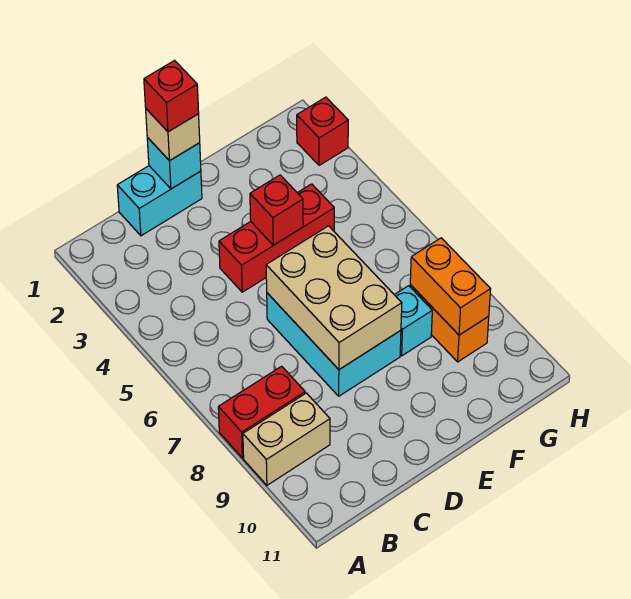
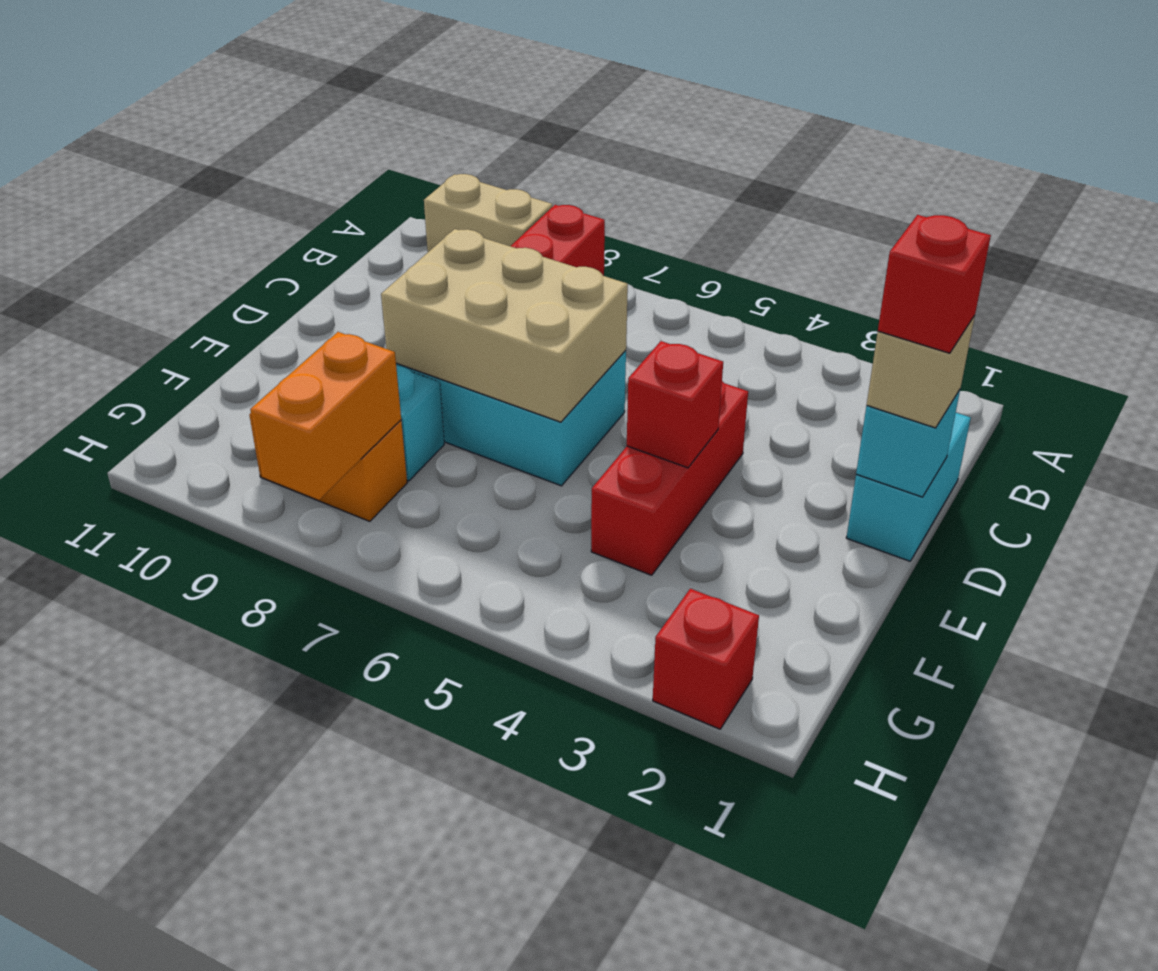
tan 1x2 brick [243,393,330,485] -> tan 1x2 brick turned to [424,174,552,252]
orange 1x2 brick [410,238,491,335] -> orange 1x2 brick turned to [250,332,401,500]

